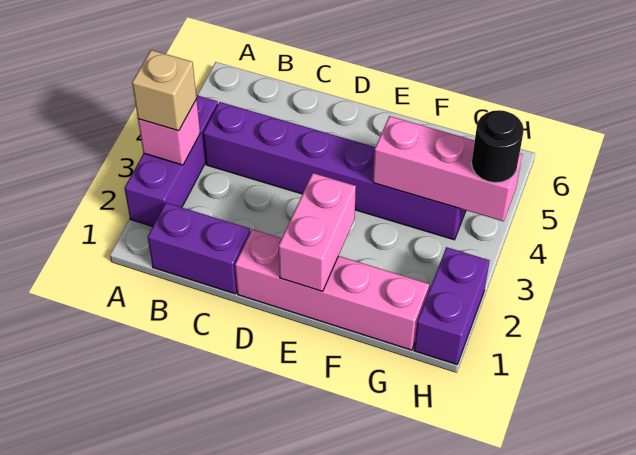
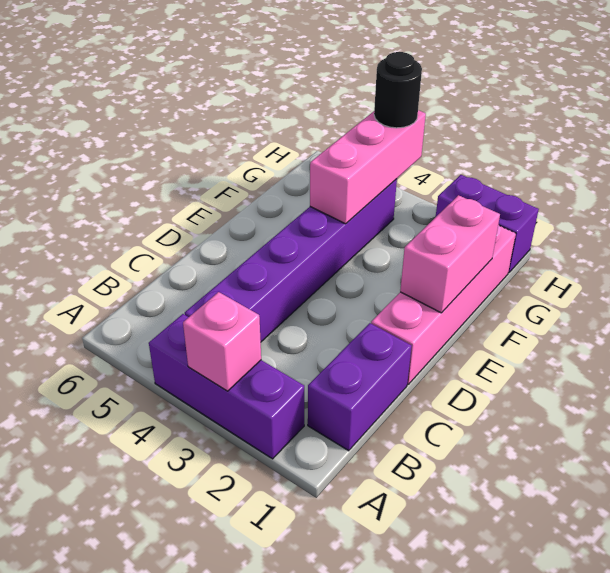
tan 1x1 brick [132,50,197,131] -> none
pink 1x2 brick [278,173,356,291] -> pink 1x2 brick turned to [400,195,500,313]

